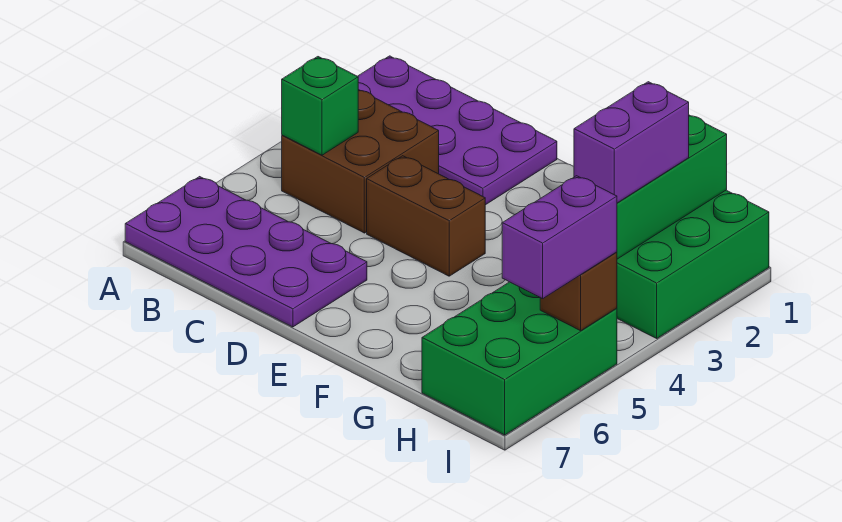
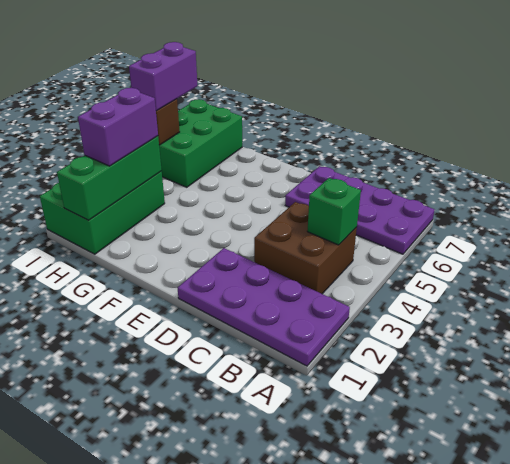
brown 1x2 brick [367,156,485,276] -> none

